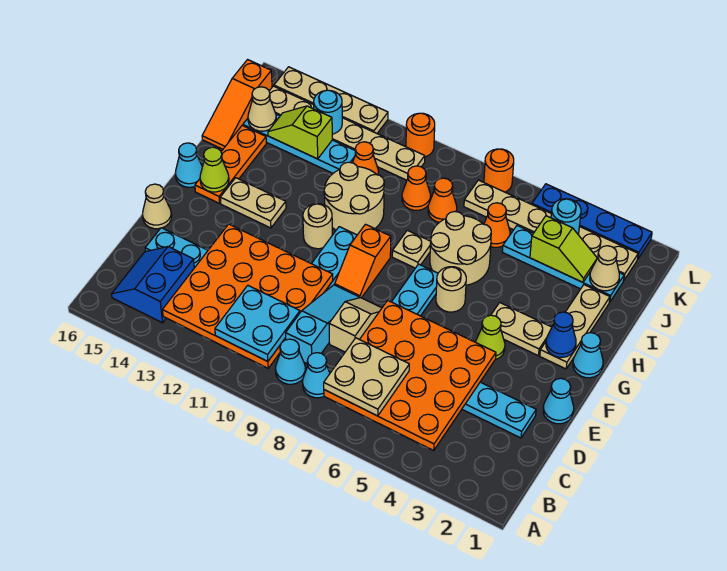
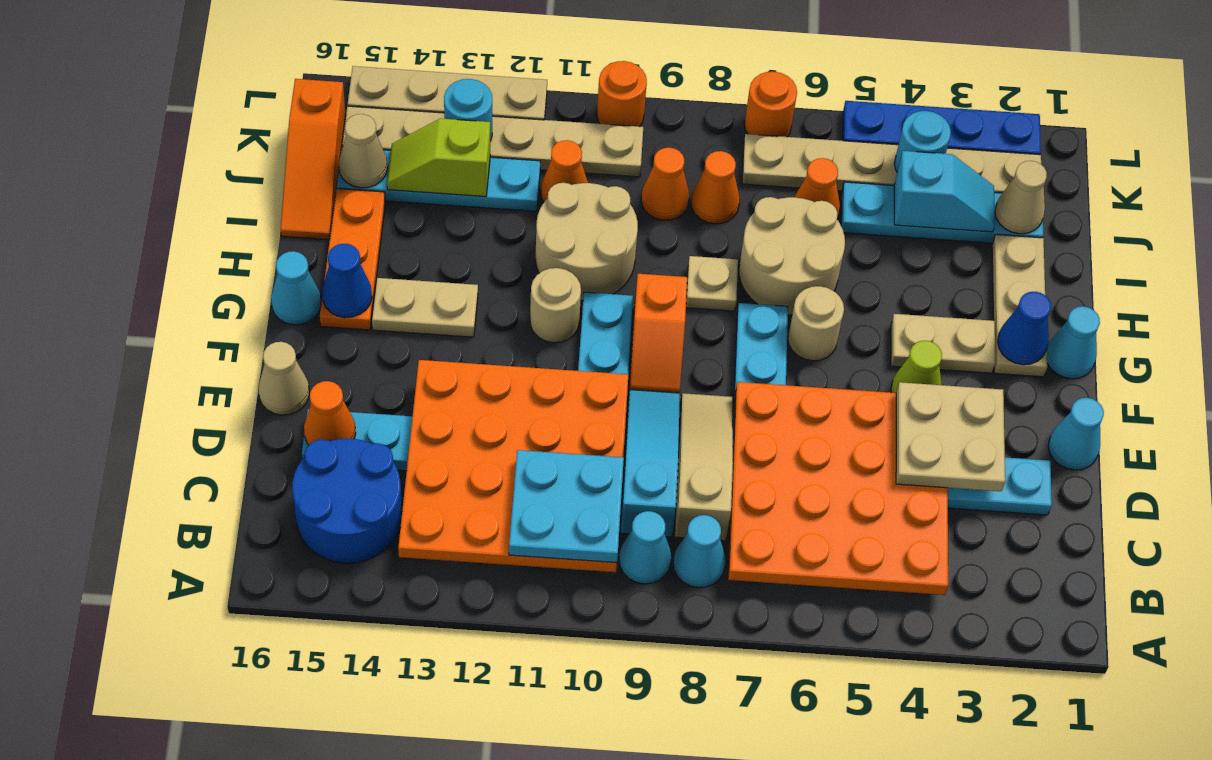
tan 2x2 plate [324,338,409,416] -> tan 2x2 plate moved to [896,382,1005,491]
blue 2x2 slope [112,247,194,323] -> blue 2x2 round brick [292,439,402,563]
tan 1x2 slope [329,298,382,352] -> tan 1x3 slope [675,393,733,541]
none -> orange 1x1 cone [304,381,356,445]
lime 1x1 cone [200,147,229,192] -> blue 1x1 cone [322,244,372,318]
lime 1x2 slope [530,216,597,282] -> cyan 1x2 slope [894,151,995,232]

